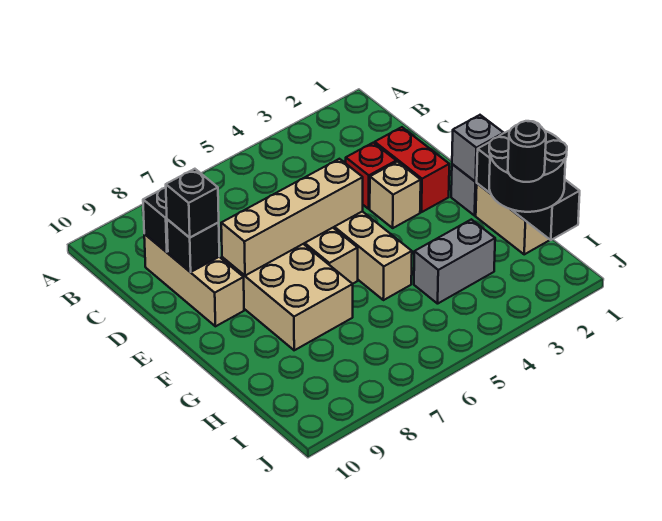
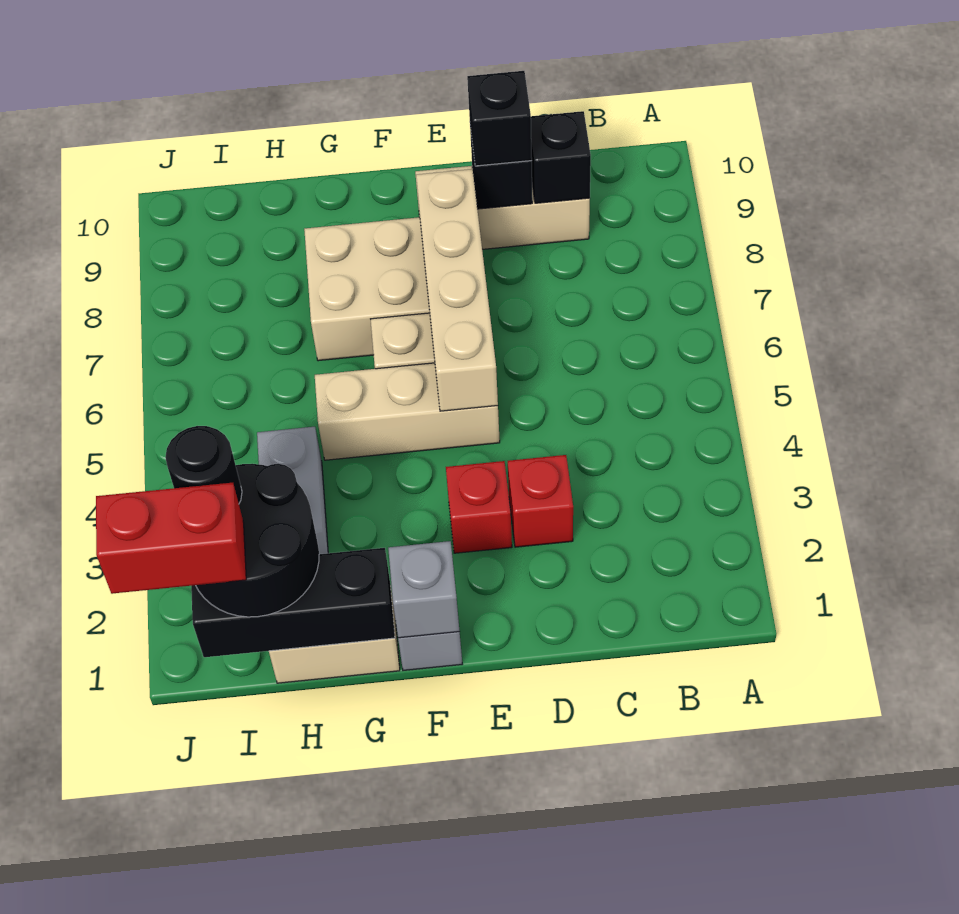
red 1x2 brick [375,127,449,212] -> red 1x2 brick moved to [96,483,246,594]
tan 1x1 brick [370,162,421,228] -> red 1x1 brick [446,461,512,553]

